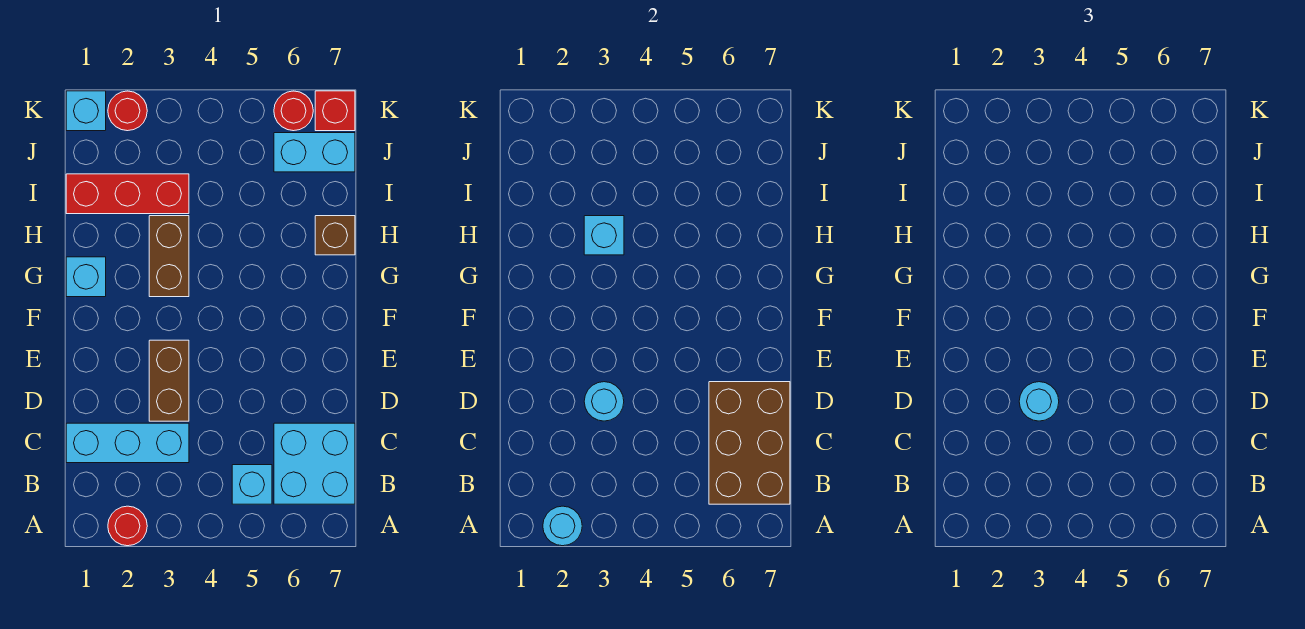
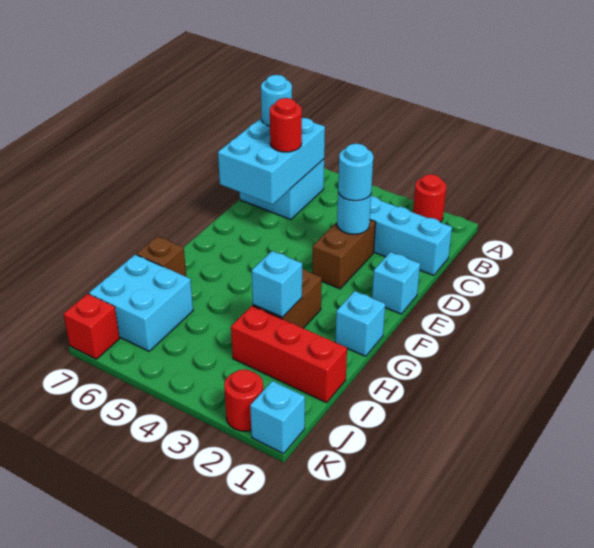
cyan 1x1 round brick [543,506,582,546] -> cyan 1x1 round brick moved to [261,75,292,126]
cyan 1x1 brick [232,465,272,504] -> cyan 1x1 brick moved to [372,252,420,314]
brown 2x3 brick [709,382,790,504] -> cyan 2x3 brick [218,117,325,205]
cyan 1x2 brick [274,133,355,172] -> cyan 2x2 brick [89,254,193,351]
red 1x1 round brick [274,91,313,131] -> red 1x1 round brick moved to [270,98,302,152]

